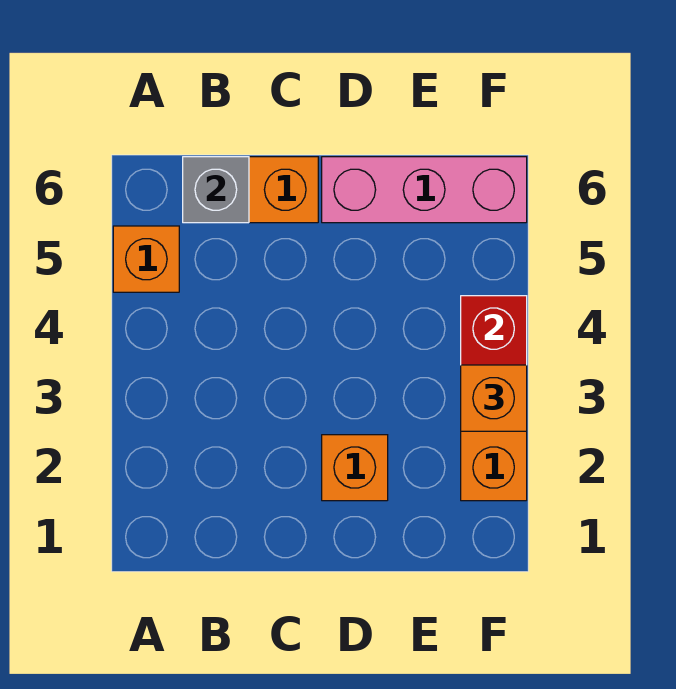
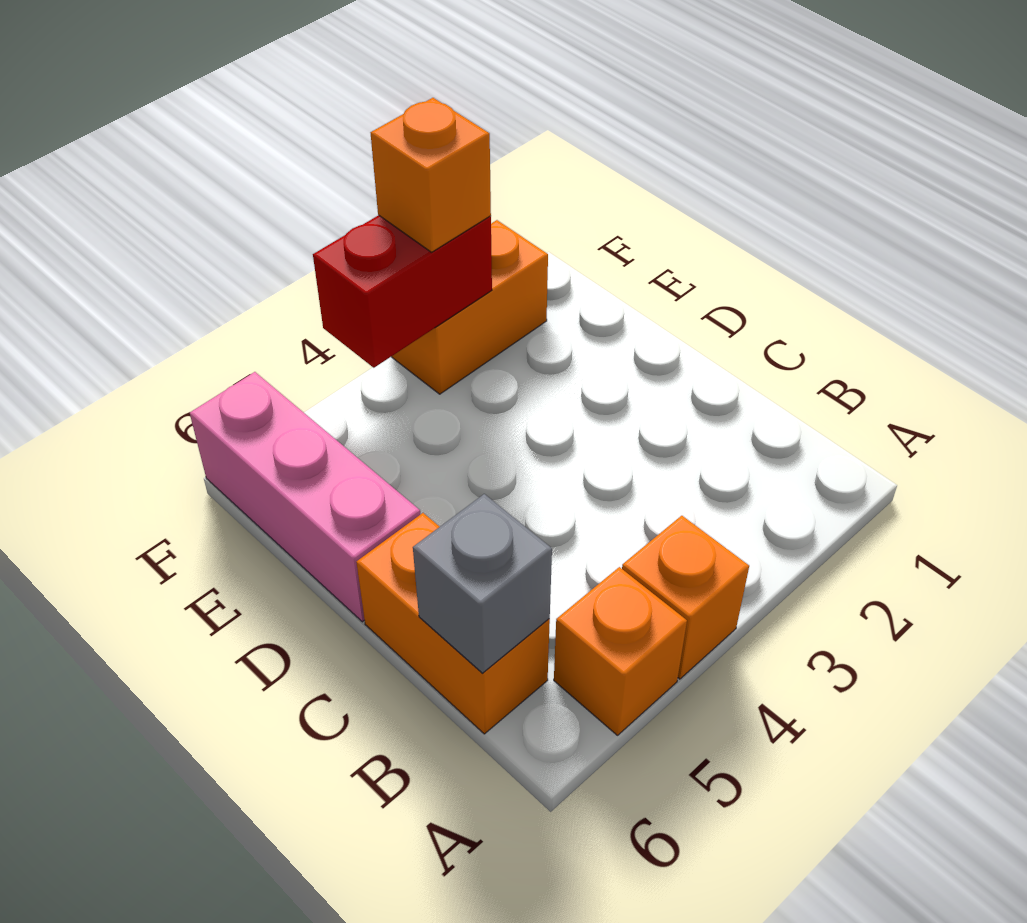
orange 1x1 brick [322,435,388,501] -> orange 1x1 brick moved to [622,516,749,679]

